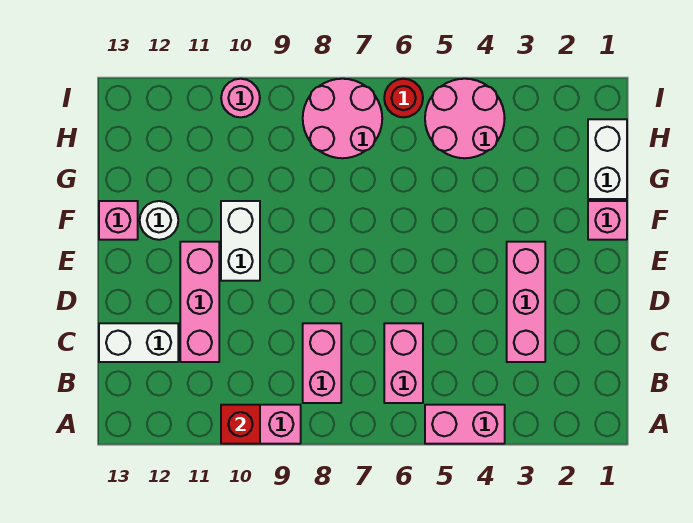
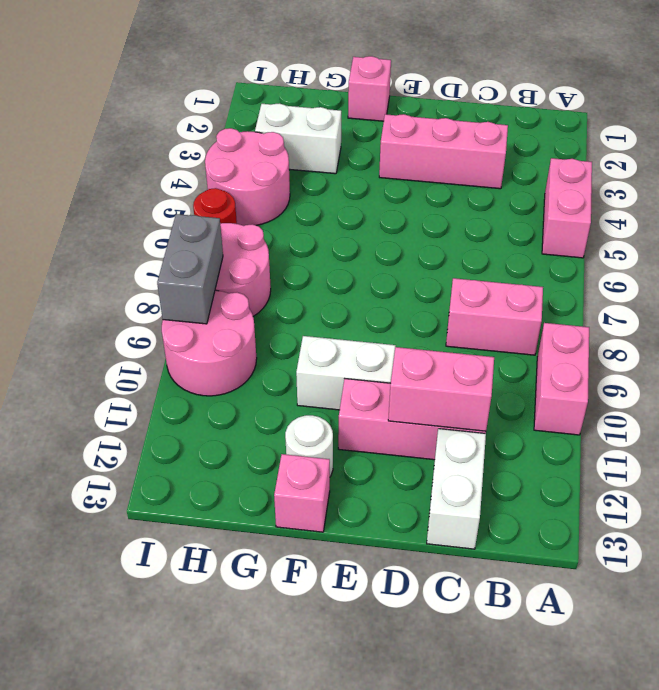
red 1x1 brick [221,405,260,444] -> none
pink 1x2 brick [384,323,423,403] -> pink 1x2 brick moved to [388,347,494,431]
white 1x2 brick [588,119,627,199] -> white 1x2 brick moved to [255,103,341,174]
none -> grey 1x2 brick [157,214,223,324]
pink 1x1 round brick [221,79,260,117] -> pink 2x2 round brick [162,290,257,396]

